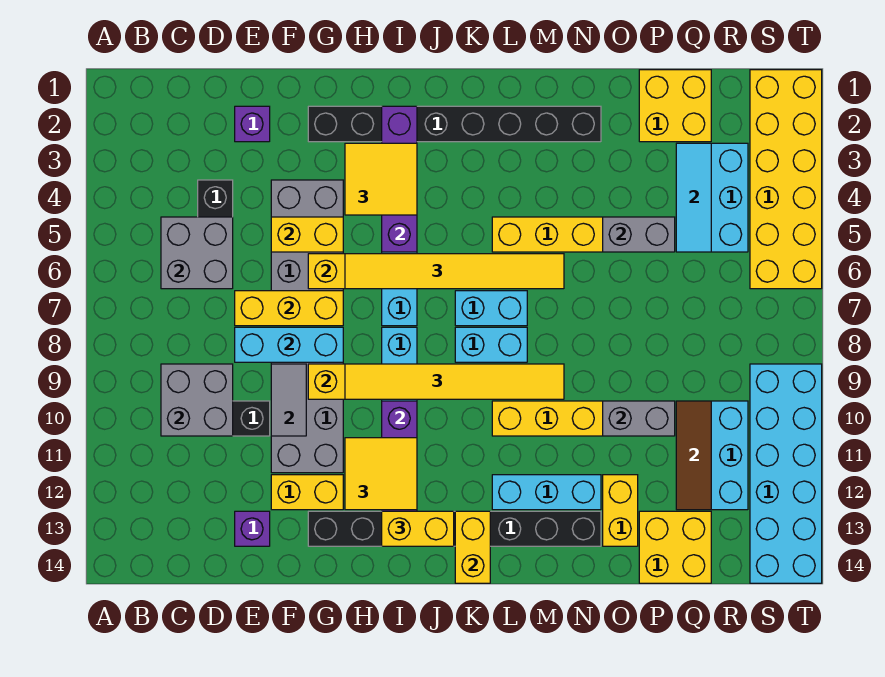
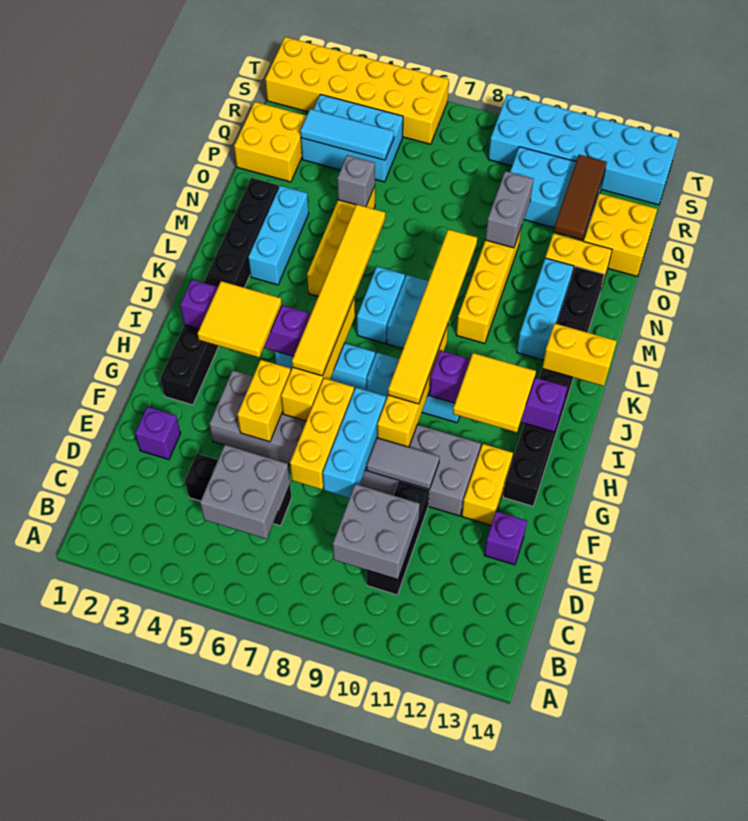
yellow 1x2 brick [382,511,454,546] -> none
none -> cyan 1x3 brick [248,186,309,285]
grey 1x2 brick [603,217,675,252] -> grey 1x1 brick [337,155,375,207]
brown 1x3 tile [676,401,711,510] -> brown 1x3 tile turned to [554,155,607,239]

